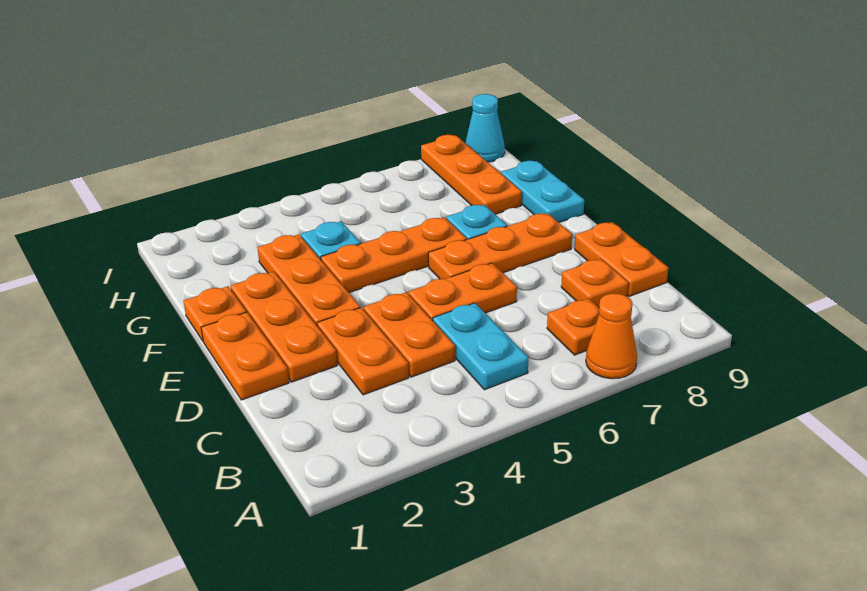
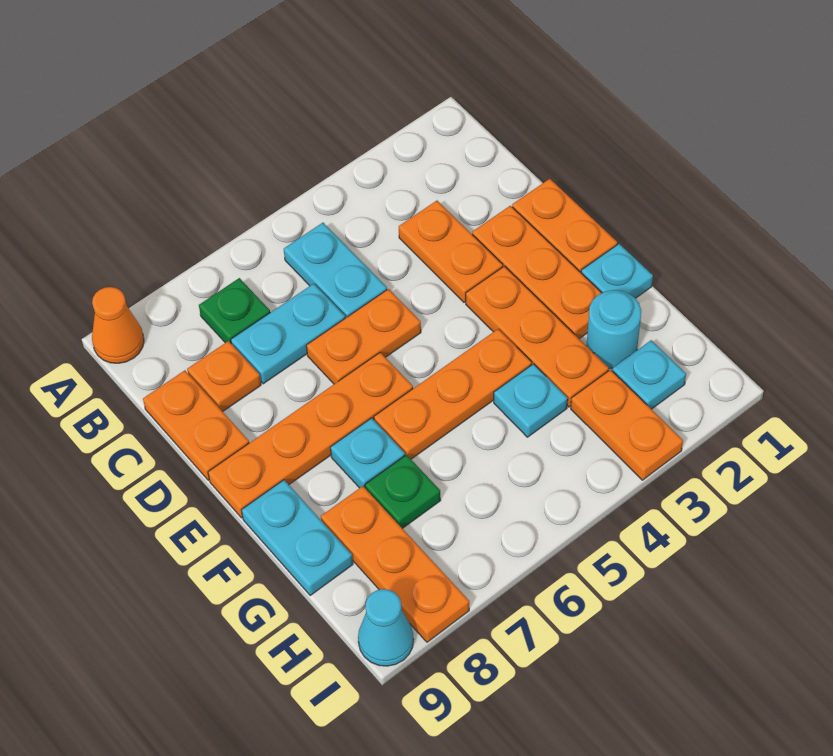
orange 1x1 cone [586,294,637,379] -> orange 1x1 cone moved to [92,287,144,363]
orange 1x1 plate [547,298,599,355] -> green 1x1 plate [199,278,270,343]
orange 1x2 plate [364,292,455,377] -> orange 1x2 plate moved to [571,370,683,480]
none -> cyan 1x2 plate [231,284,345,384]
orange 1x3 plate [428,213,572,279] -> orange 1x4 plate [208,352,413,518]
orange 1x1 plate [183,286,246,341] -> cyan 1x1 plate [581,244,653,298]
none -> cyan 1x1 round brick [587,290,641,368]
none -> green 1x1 plate [365,455,441,529]
none -> cyan 1x1 plate [612,340,686,409]

